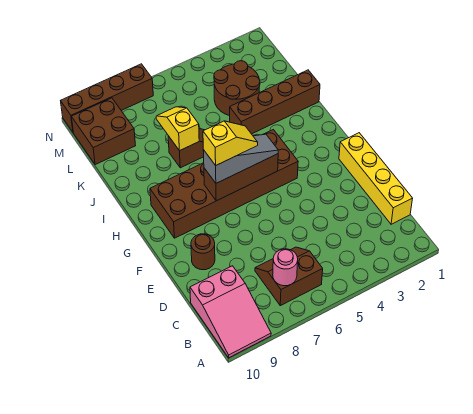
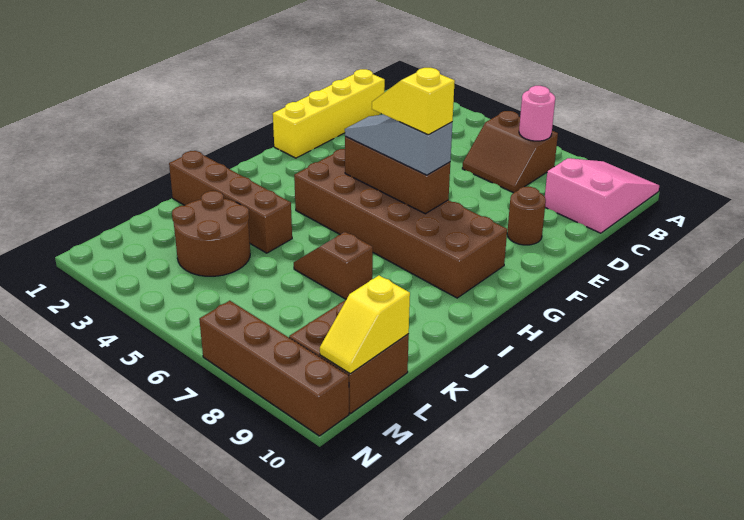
yellow 1x2 slope [156,107,199,151] -> yellow 1x2 slope moved to [320,276,410,373]

